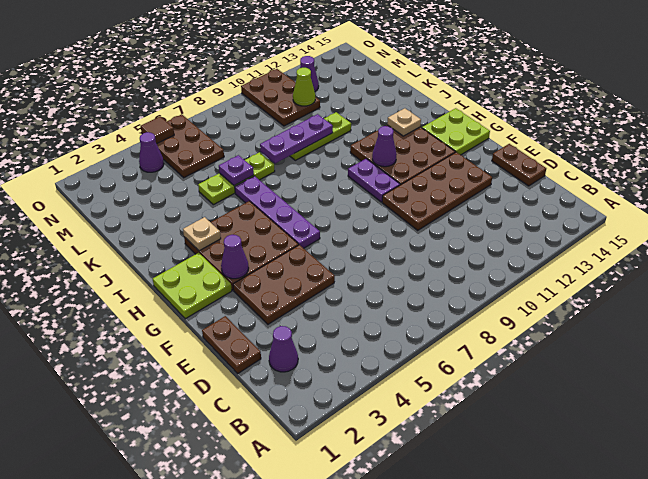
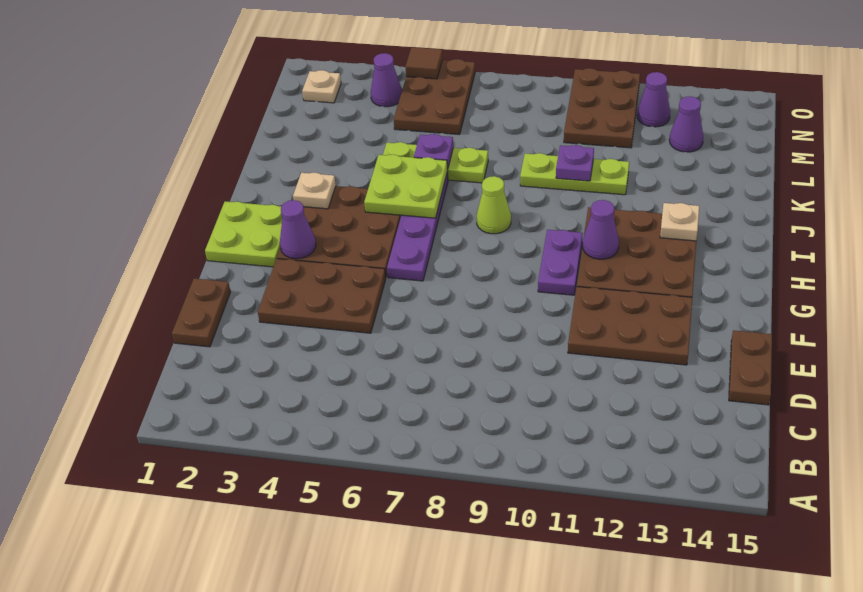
purple 1x1 cone [269,326,298,372] -> purple 1x1 cone moved to [669,96,703,152]
brown 2x4 plate [382,152,492,230] -> brown 2x3 plate [568,287,692,365]
lime 2x2 plate [422,108,490,155] -> lime 2x2 plate moved to [364,154,448,218]
purple 1x3 plate [260,114,333,163] -> purple 1x1 plate [556,145,594,181]
lime 1x1 cone [293,68,315,106] -> lime 1x1 cone moved to [477,176,511,234]
none -> tan 1x1 plate [302,70,341,103]

